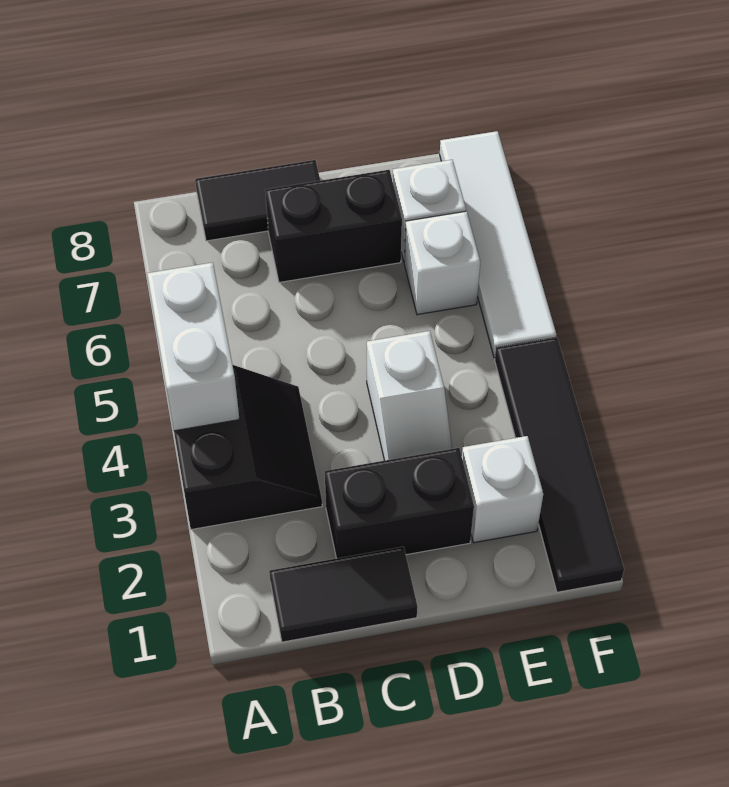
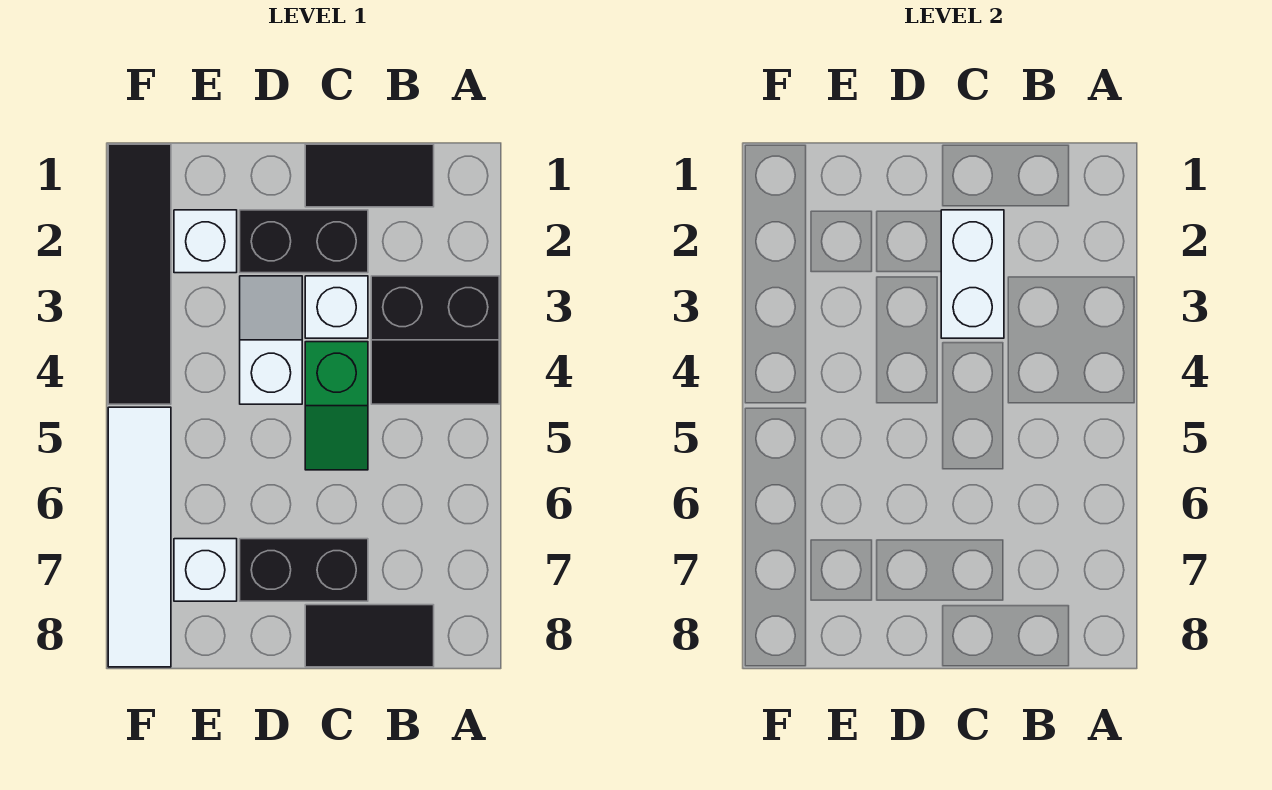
black 2x2 slope [174,365,322,530] -> black 2x2 slope turned to [371,276,499,404]
white 1x2 brick [147,263,239,431] -> white 1x2 brick moved to [941,210,1004,338]
none -> green 1x2 slope [305,342,368,470]
white 1x1 brick [404,211,480,315] -> white 1x1 brick moved to [305,276,368,338]

